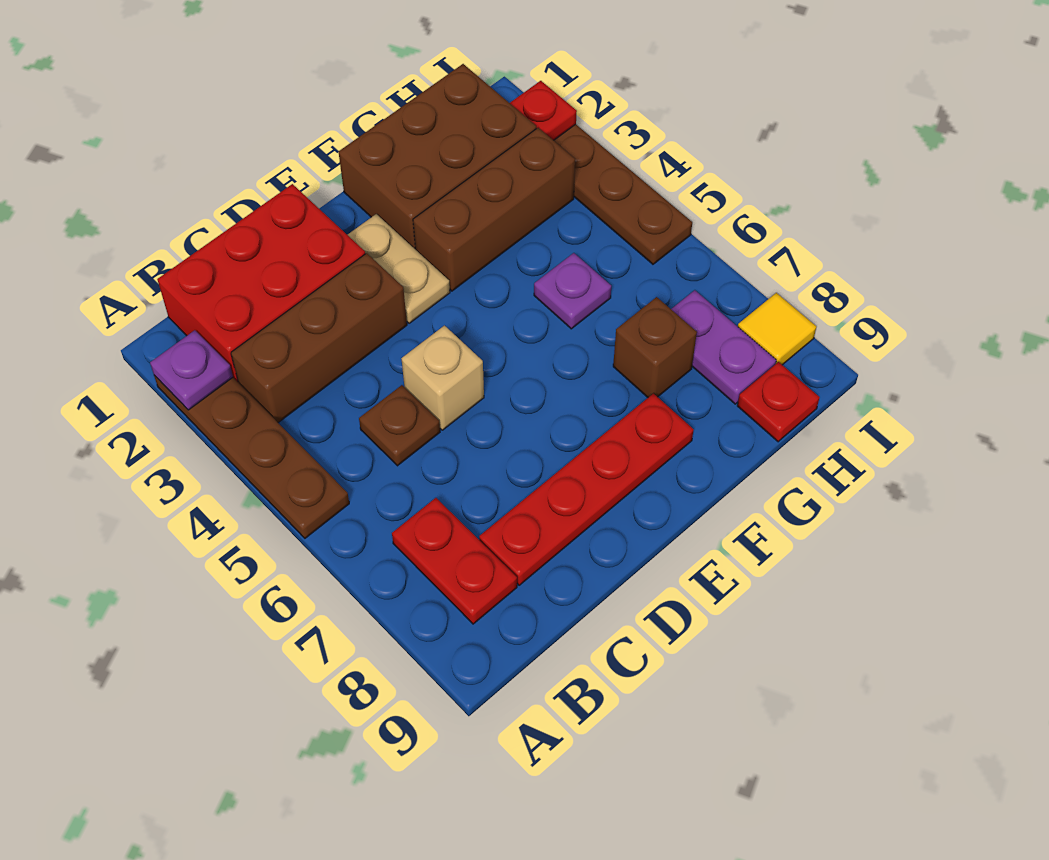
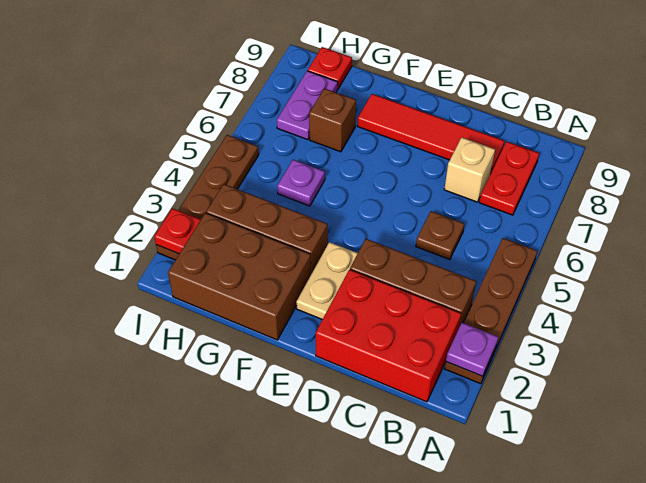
red 1x4 plate [479,394,694,585] -> red 1x4 tile [357,94,504,172]
tan 1x1 brick [401,326,484,430] -> tan 1x1 brick moved to [444,137,495,202]
yellow 1x1 tile [738,293,817,365] -> none

